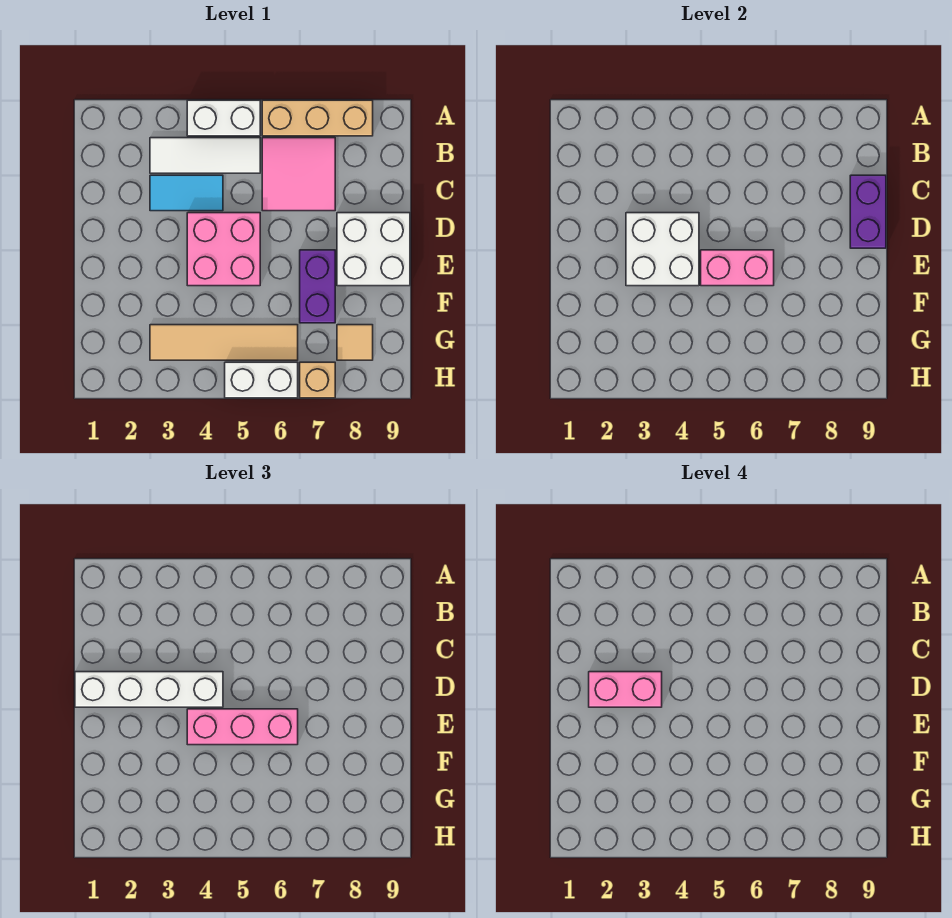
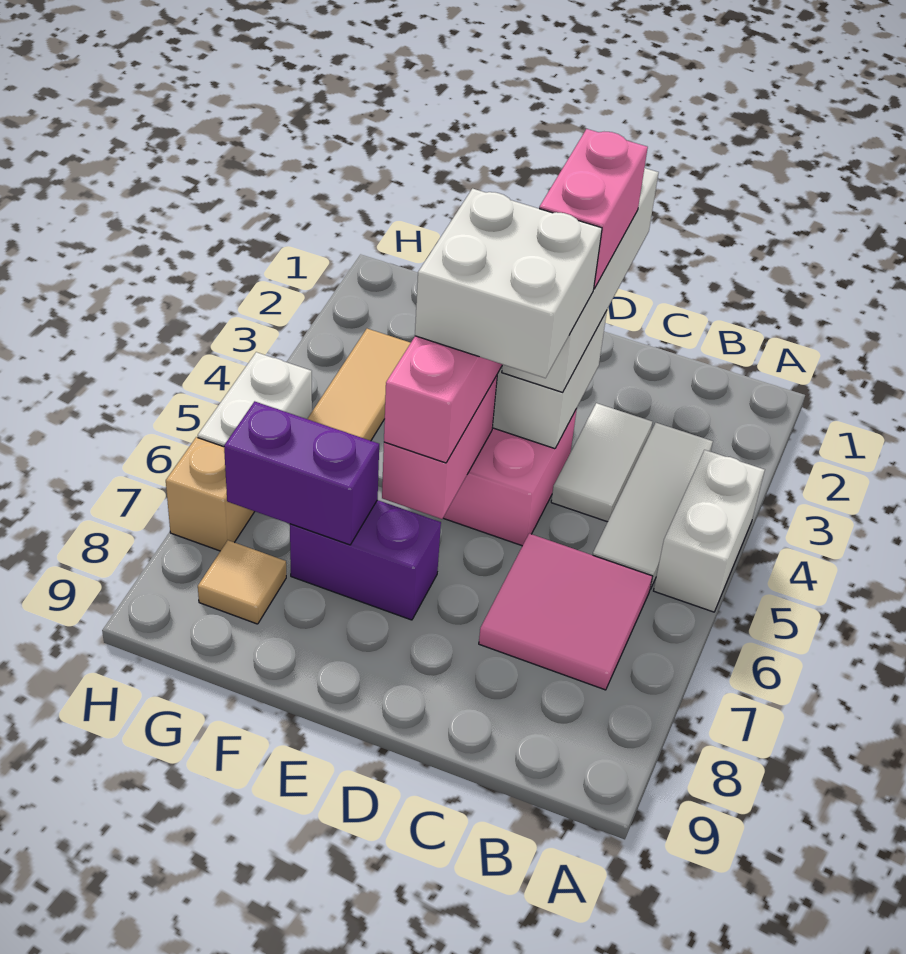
tan 1x3 brick [262,100,373,136] -> none
cyan 1x2 tile [150,175,223,211] -> white 1x2 tile [551,403,652,522]
purple 1x2 brick [850,175,886,248] -> purple 1x2 brick moved to [224,401,379,545]
white 2x2 brick [337,213,410,286] -> white 2x2 brick moved to [415,189,602,378]

